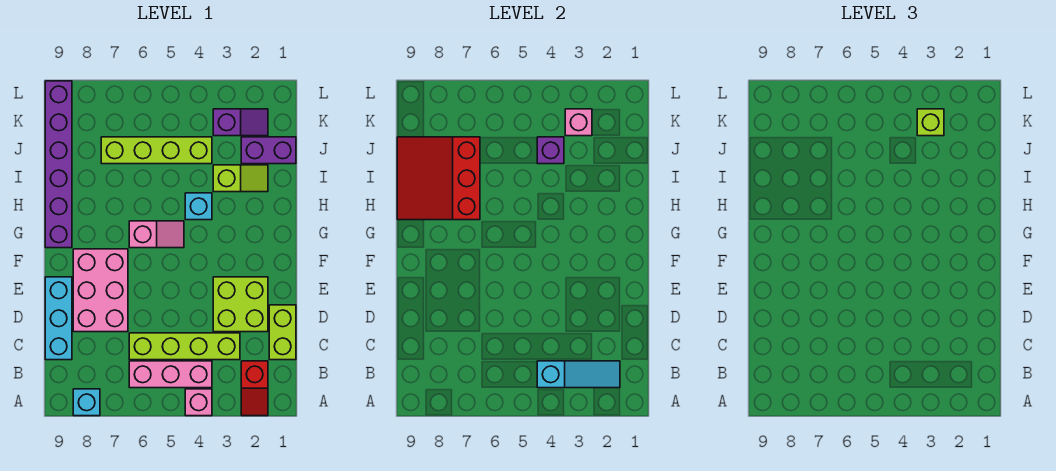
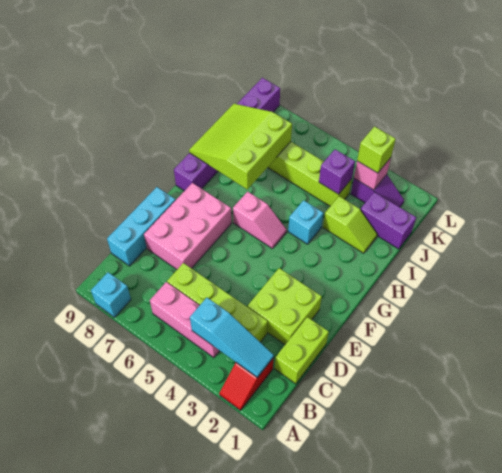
pink 1x1 brick [185,389,212,416] -> none
red 3x3 slope [397,137,480,220] -> lime 3x3 slope [189,104,292,189]

